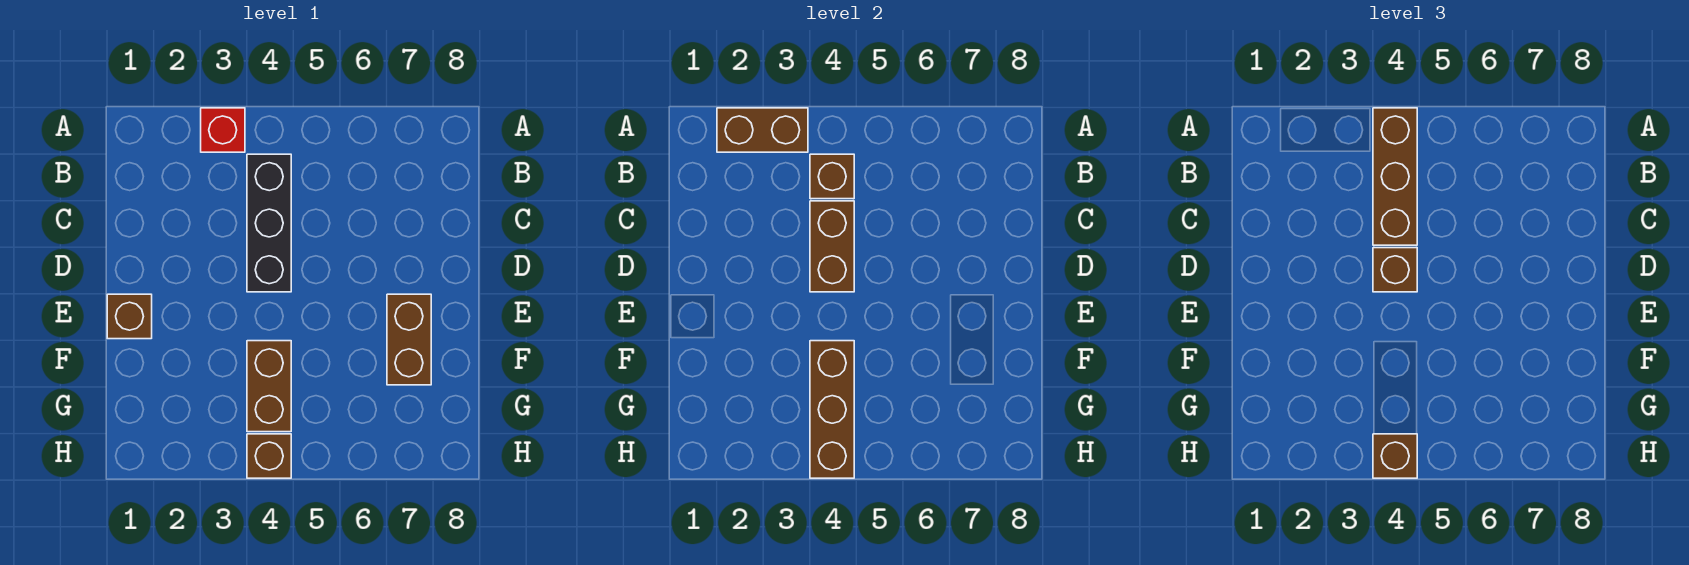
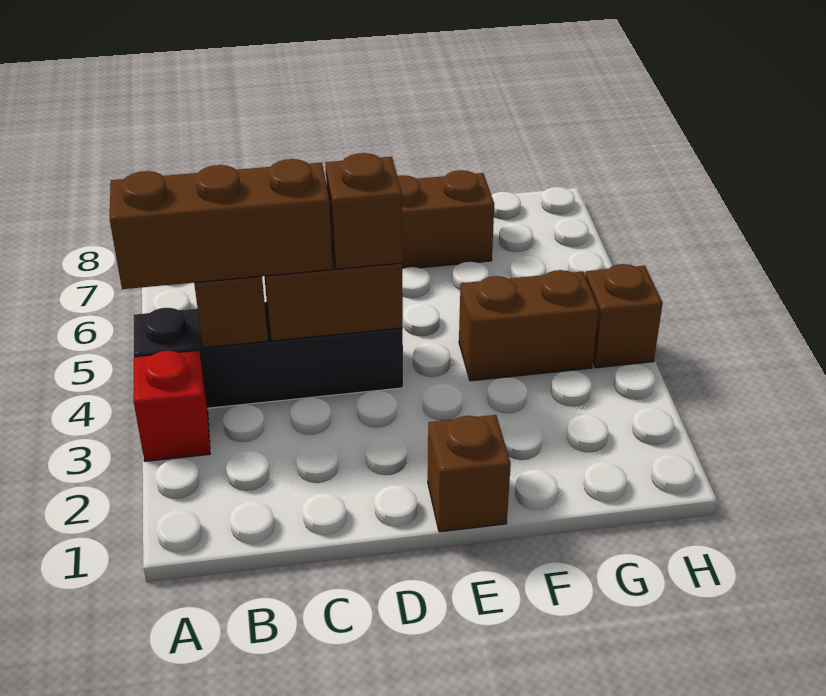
brown 1x2 brick [717,108,808,152] -> none
black 1x3 brick [247,154,291,292] -> black 1x4 brick [134,302,403,408]
brown 1x3 brick [810,341,854,478] -> none
brown 1x1 brick [1373,434,1417,478] -> none

